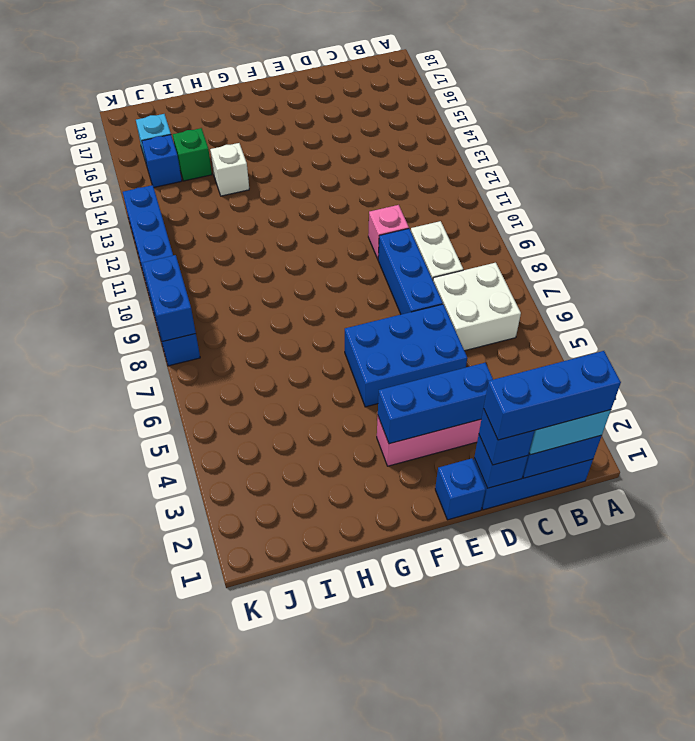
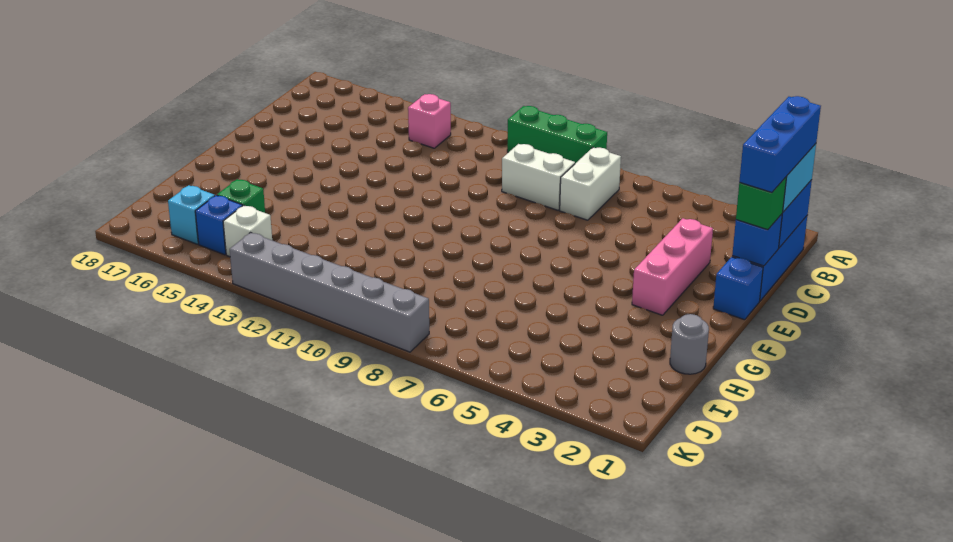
none -> green 1x3 brick [507,106,607,163]
white 2x2 brick [433,263,521,351] -> white 1x2 brick [560,147,621,220]
blue 1x1 brick [479,409,535,465] -> green 1x1 brick [736,177,786,230]
blue 1x3 brick [378,363,493,444] -> none
blue 2x3 brick [345,304,467,407] -> none
blue 1x3 brick [378,229,443,314] -> none
pink 1x1 brick [368,205,409,259] -> pink 1x1 brick moved to [408,94,451,148]
none -> grey 1x1 round brick [670,314,709,374]
white 1x1 brick [210,143,249,196] -> white 1x1 brick moved to [223,205,272,257]
blue 1x6 brick [123,185,200,366] -> grey 1x6 brick [230,232,429,352]
blue 1x2 brick [143,255,196,341] -> none

